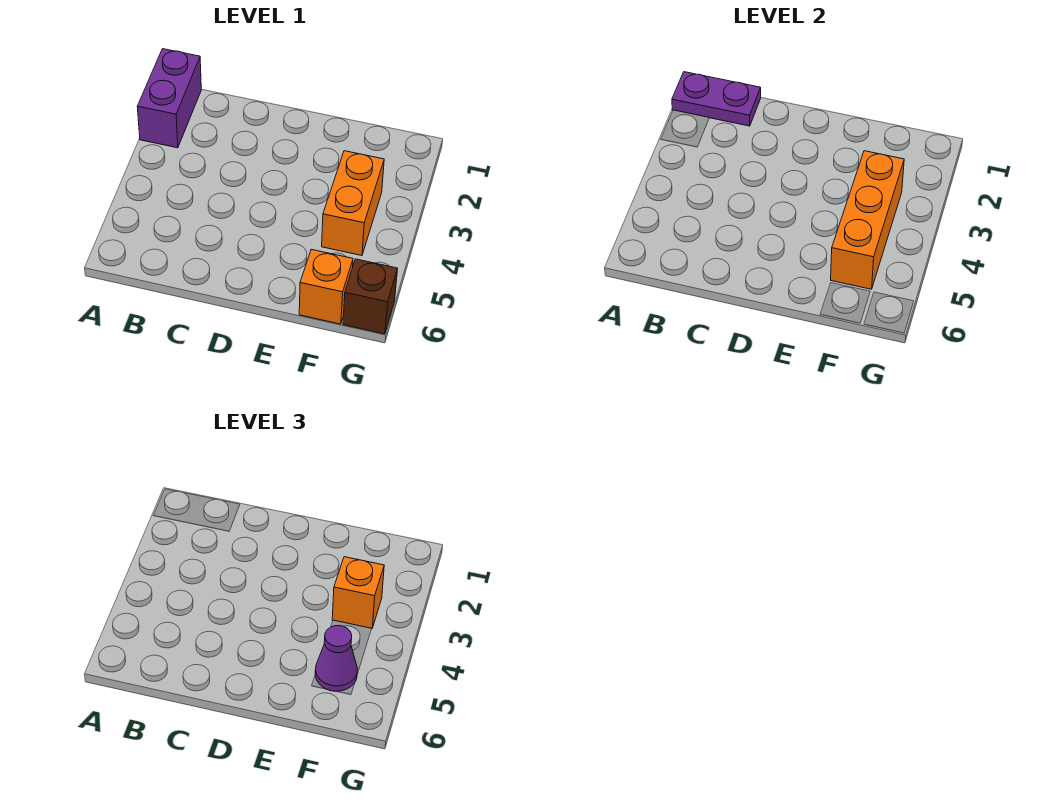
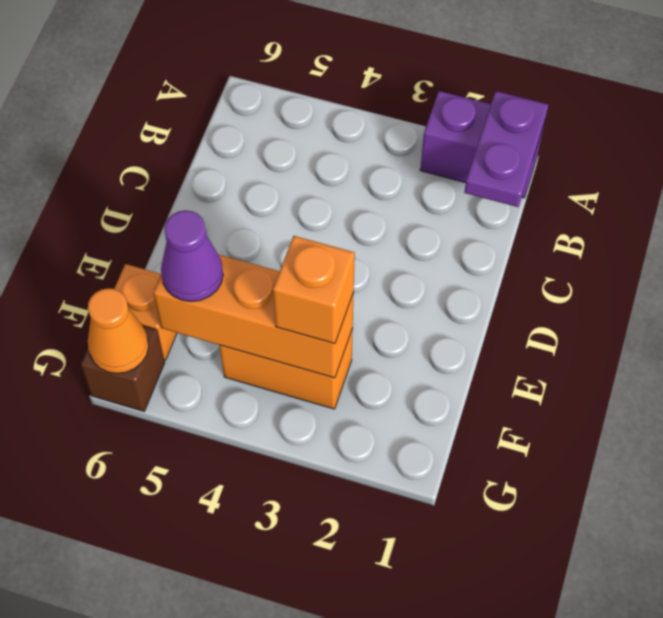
none -> orange 1x1 cone [88,288,149,374]

